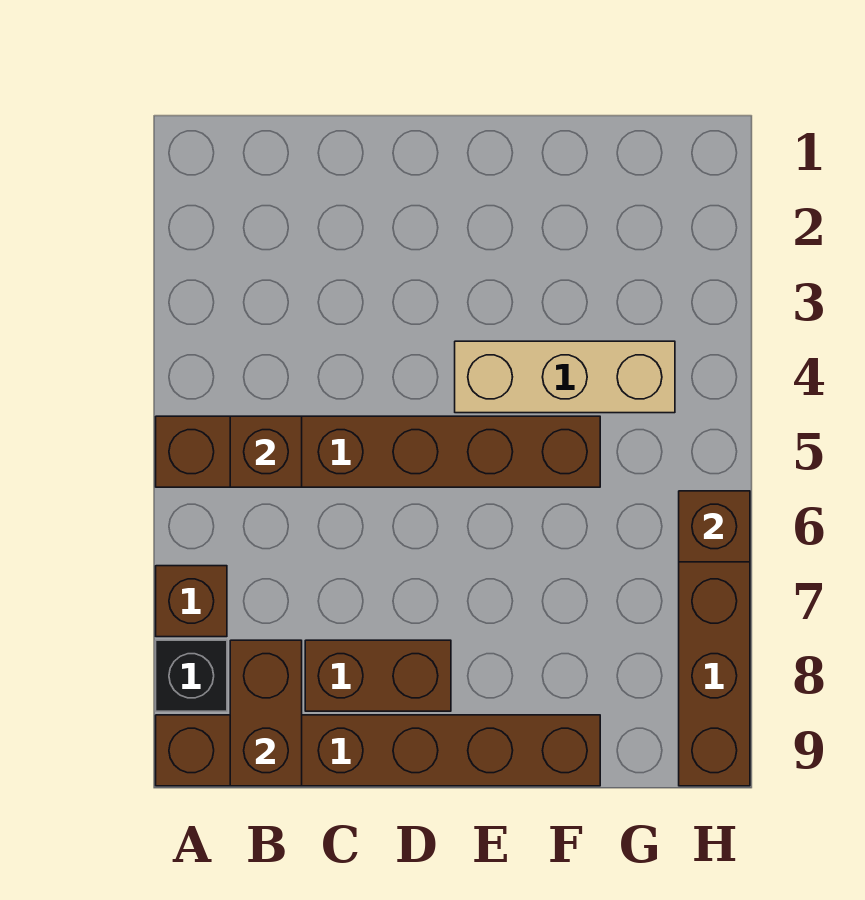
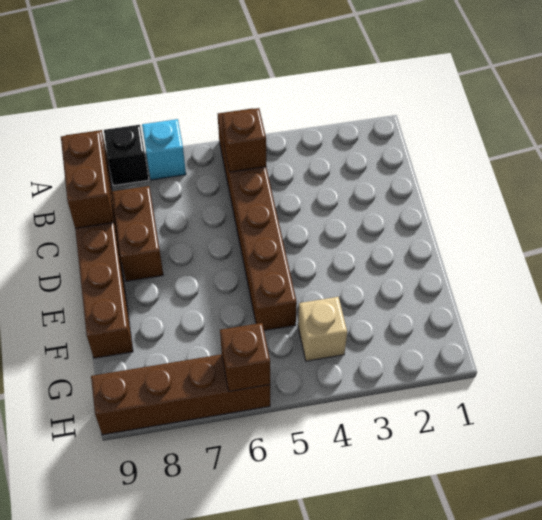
brown 1x1 brick [156,566,227,637] -> cyan 1x1 brick [142,119,186,180]
brown 1x2 brick [230,640,302,786] -> brown 1x2 brick turned to [61,131,114,228]
tan 1x3 brick [455,341,675,413] -> tan 1x1 brick [298,297,347,361]

